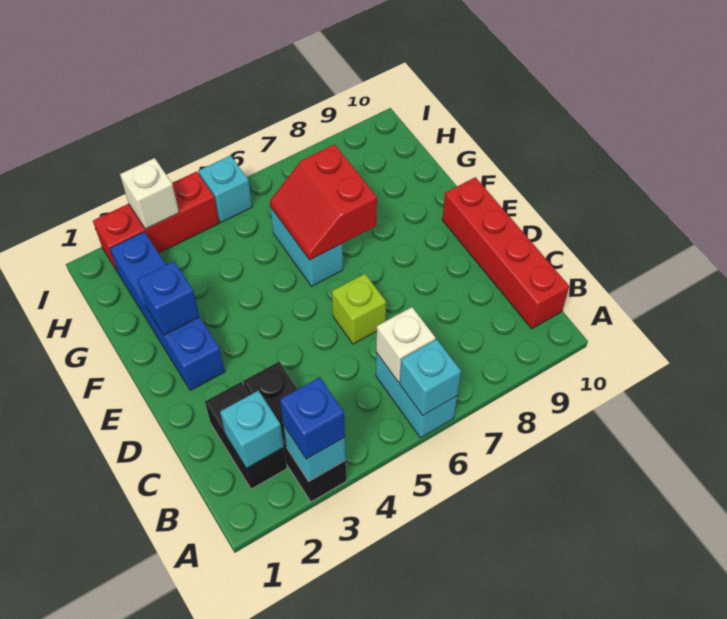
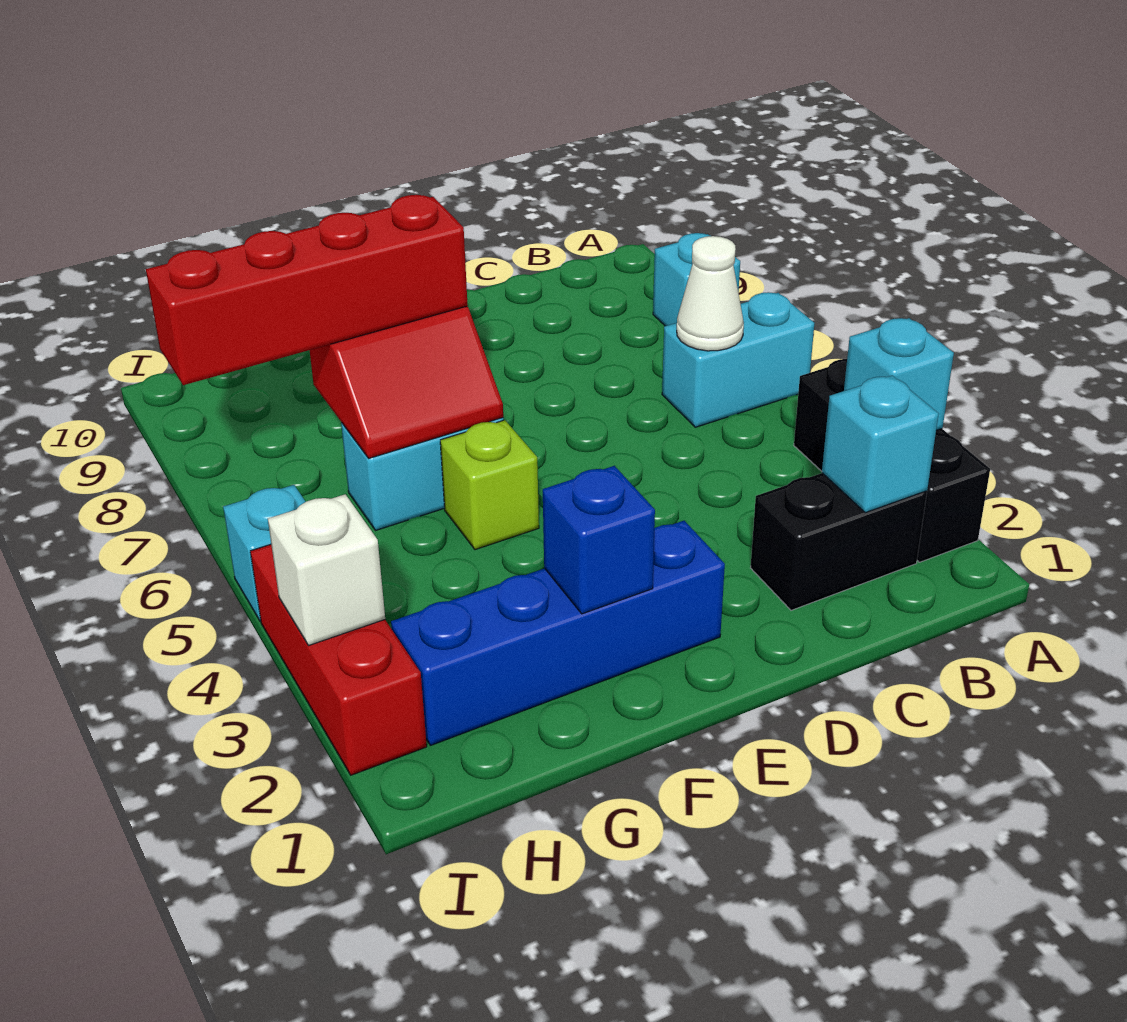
black 1x3 brick [243,361,346,502] -> black 1x3 brick turned to [794,359,990,562]
blue 1x1 brick [280,377,345,459] -> none
cyan 1x1 brick [400,339,461,415] -> cyan 1x1 brick moved to [653,233,740,326]
white 1x1 brick [376,307,435,382] -> white 1x1 cone [677,236,744,351]
red 1x4 brick [442,177,569,329] -> red 1x4 brick moved to [146,195,468,385]
lime 1x1 brick [332,274,386,344] -> lime 1x1 brick moved to [440,420,539,550]

